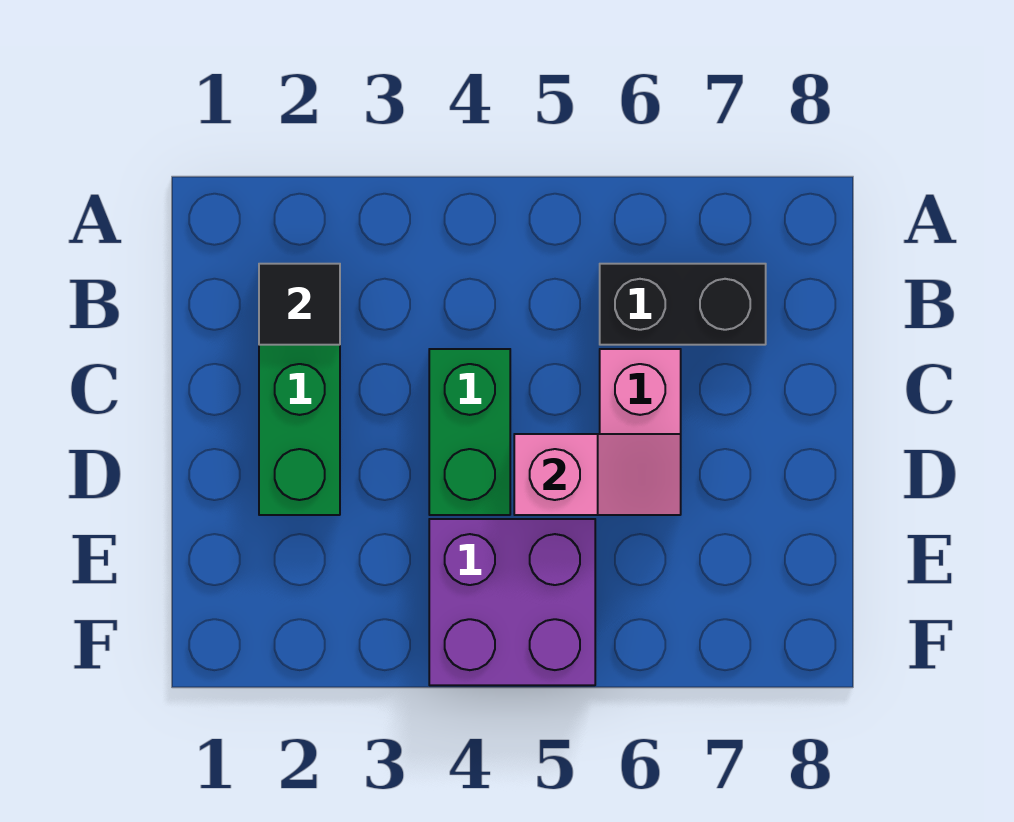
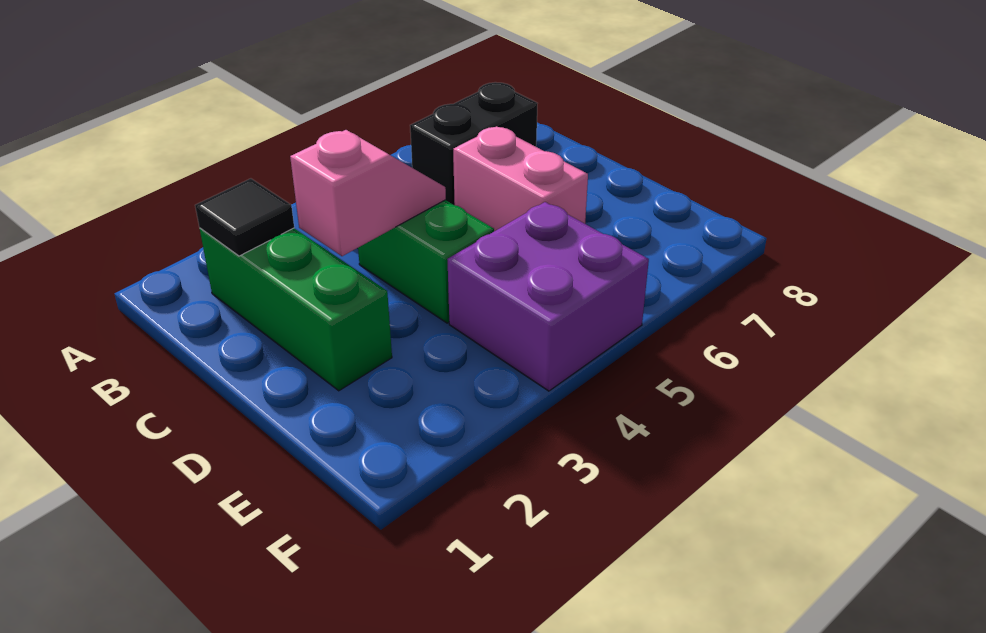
pink 1x2 slope [514,434,681,515] -> pink 1x2 slope moved to [290,130,446,256]

